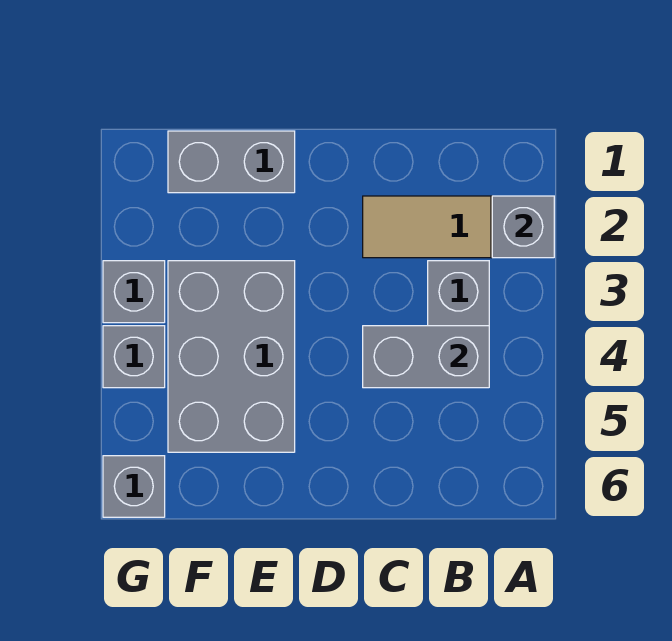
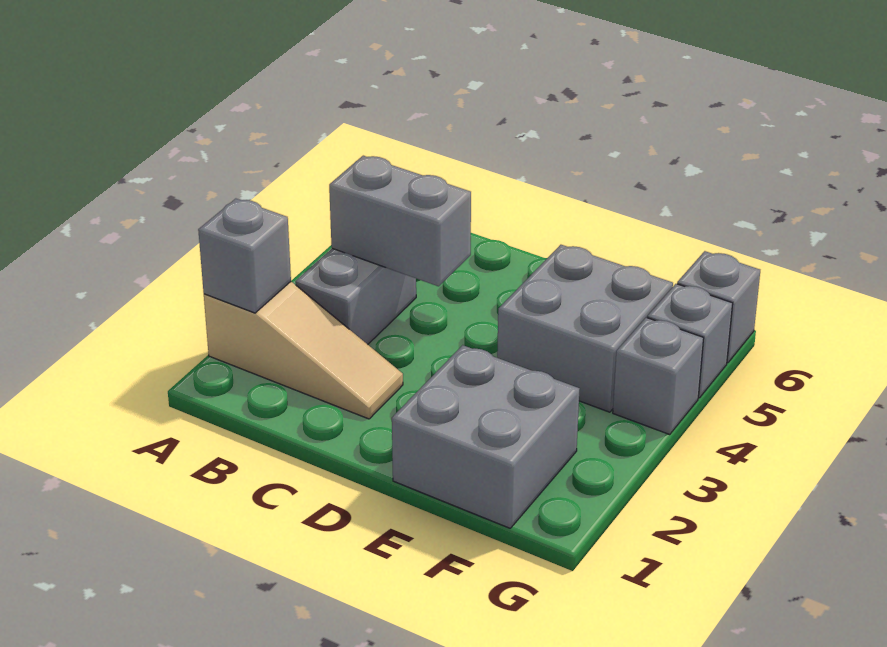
grey 1x2 brick [168,131,295,193] -> grey 2x2 brick [392,345,579,528]
grey 2x3 brick [168,261,295,452] -> grey 2x2 brick [497,245,673,412]
grey 1x1 brick [103,261,165,323] -> grey 1x1 brick moved to [647,284,733,398]

